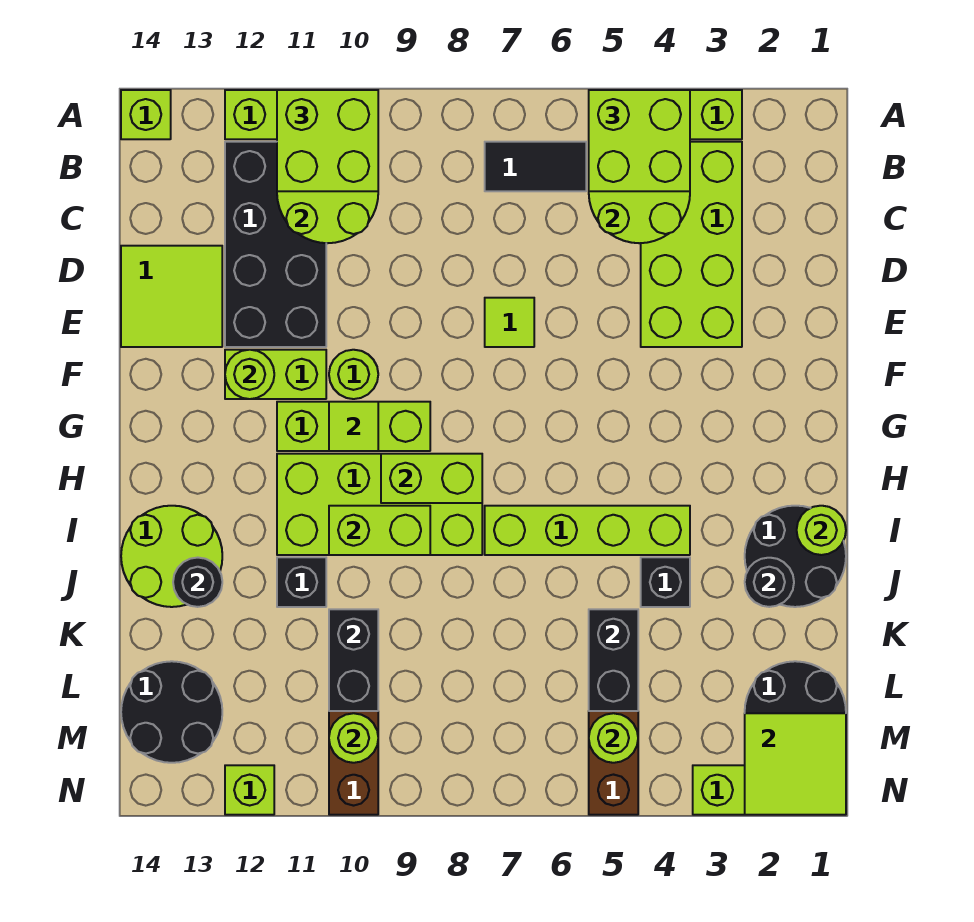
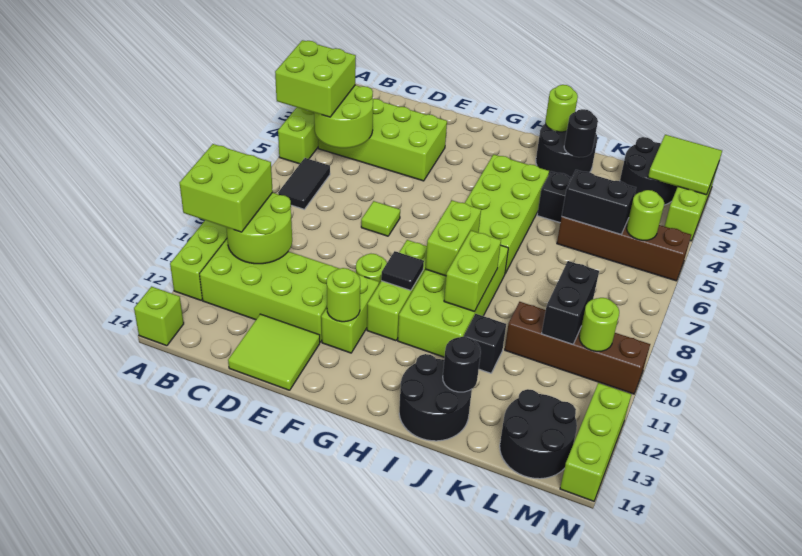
black 2x4 brick [225,142,326,347] -> lime 2x4 brick [200,239,339,342]
lime 1x1 tile [329,402,378,451] -> black 1x1 tile [381,251,424,290]
lime 1x4 brick [485,506,690,555] -> lime 2x4 brick [465,154,549,273]
lime 2x2 round brick [121,506,222,607] -> black 2x2 round brick [399,354,472,441]
black 1x2 brick [329,609,378,711] -> black 1x2 brick turned to [542,261,599,344]
lime 1x1 brick [225,765,274,815] -> lime 1x3 brick [560,383,631,501]

